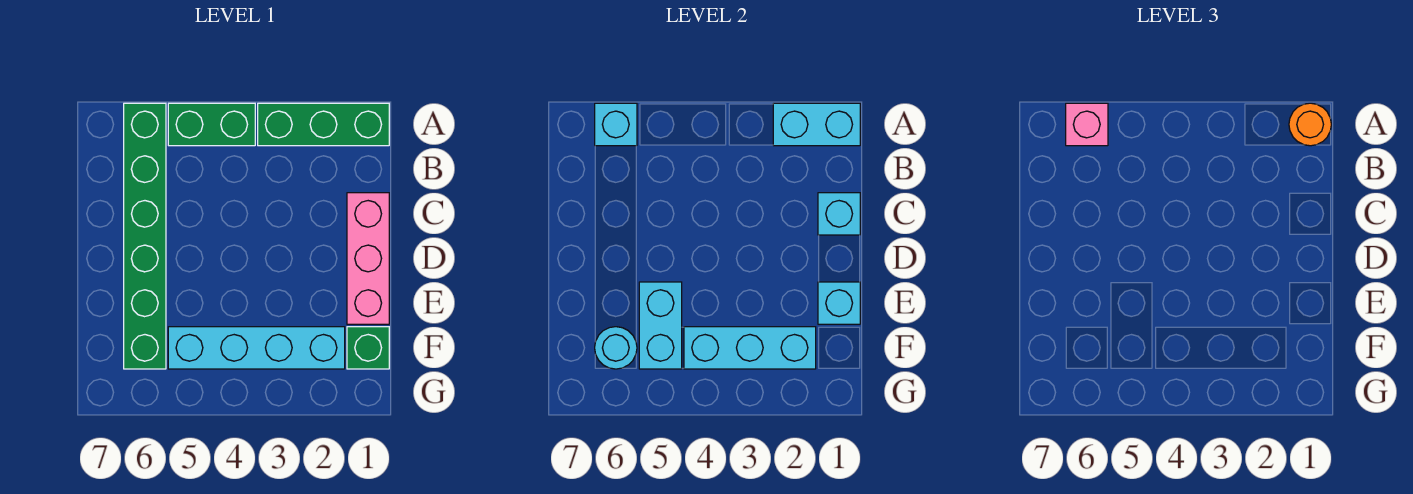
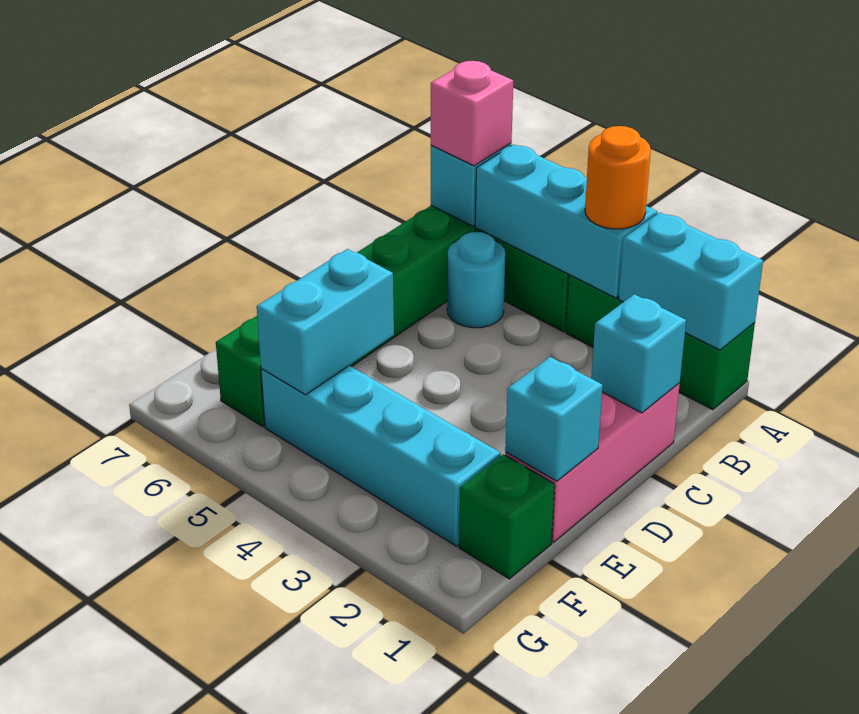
orange 1x1 round brick [1289,103,1331,146] -> orange 1x1 round brick moved to [585,126,651,229]
cyan 1x3 brick [684,327,816,369] -> cyan 1x3 brick moved to [475,144,657,298]
cyan 1x1 round brick [595,327,637,369] -> cyan 1x1 round brick moved to [447,232,505,328]

